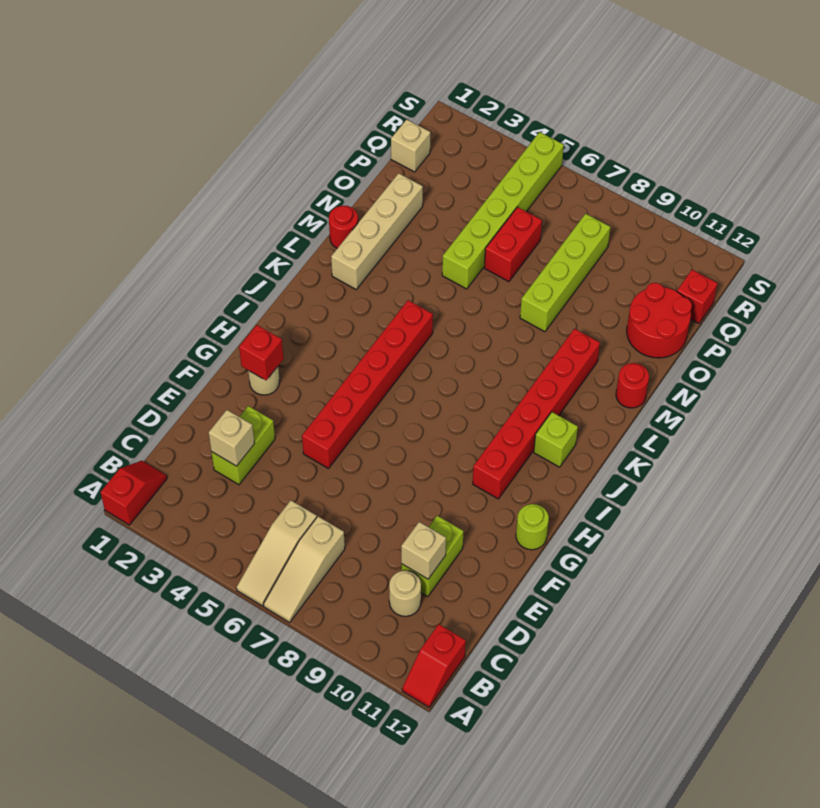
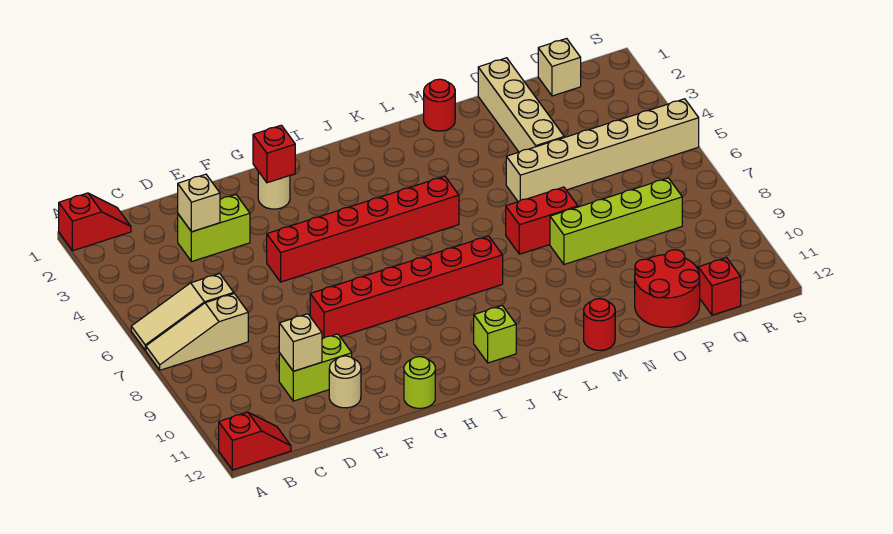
red 1x2 slope [402,624,466,707] -> red 1x2 slope turned to [219,412,291,470]
tan 1x1 round brick [389,571,421,616] -> tan 1x1 round brick moved to [329,356,361,408]
red 1x6 brick [473,329,600,499] -> red 1x6 brick moved to [310,236,503,339]
tan 1x4 brick [331,173,423,289] -> tan 1x4 brick turned to [478,58,564,152]
lime 1x6 brick [442,132,564,289] -> tan 1x6 brick [506,99,699,202]
red 1x2 brick [484,207,542,282] -> red 1x2 brick moved to [506,187,578,254]

